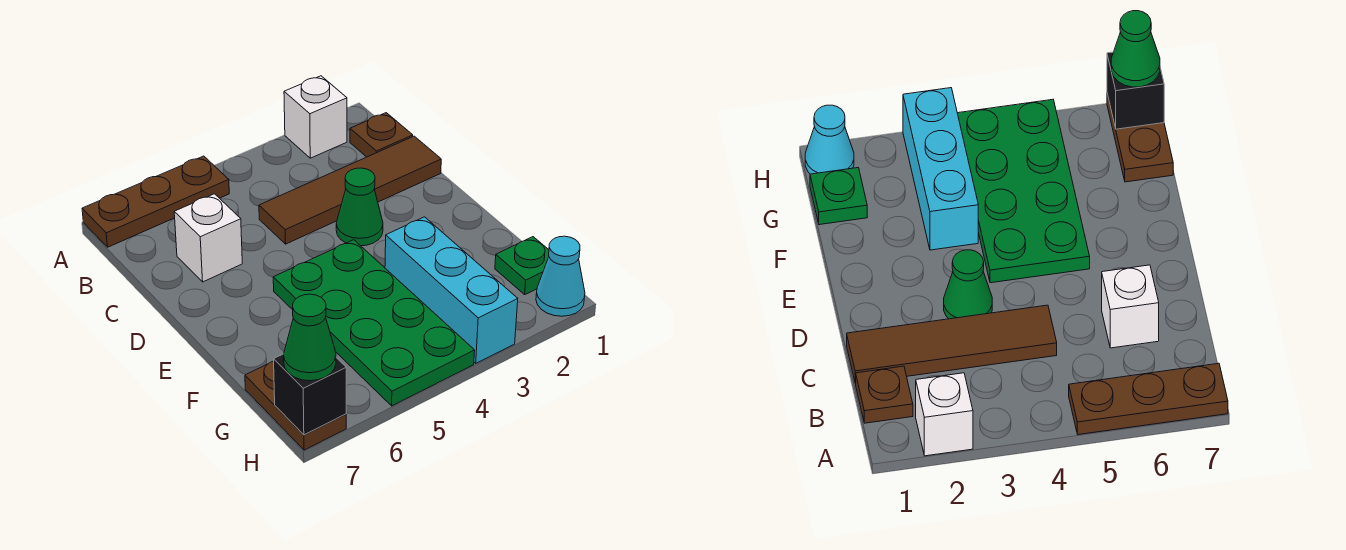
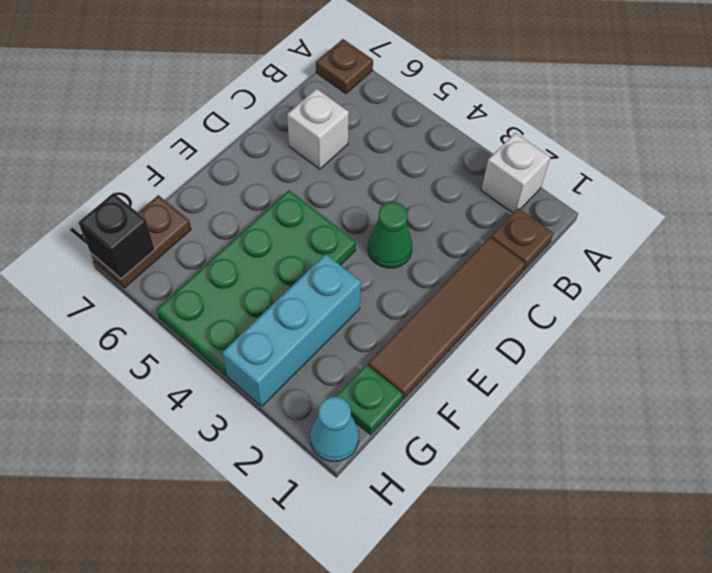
brown 1x3 plate [82,156,229,247] -> brown 1x1 plate [316,39,373,94]
brown 1x4 tile [259,136,441,244] -> brown 1x4 tile turned to [368,237,525,399]
green 1x1 cone [284,294,336,381] -> none

